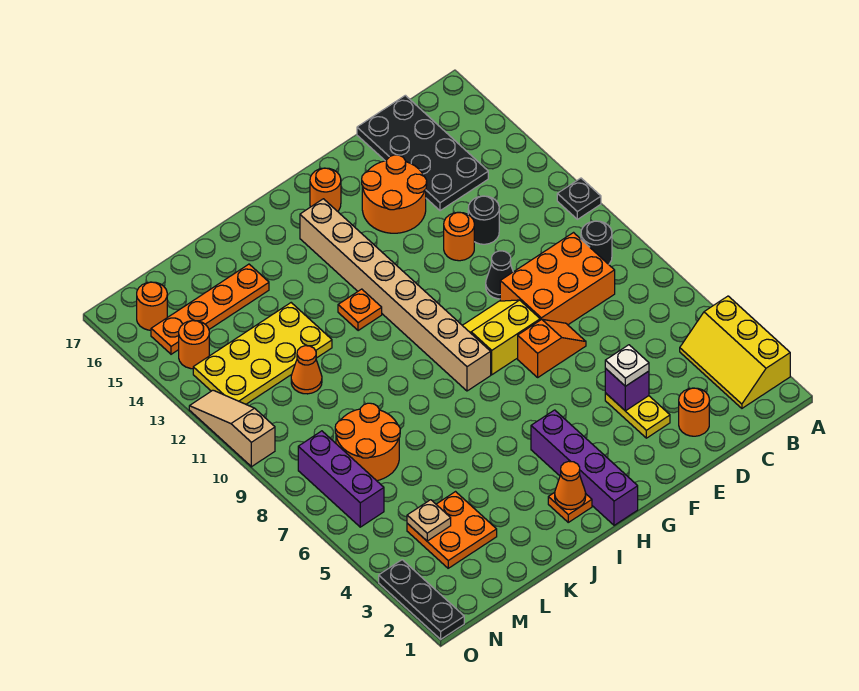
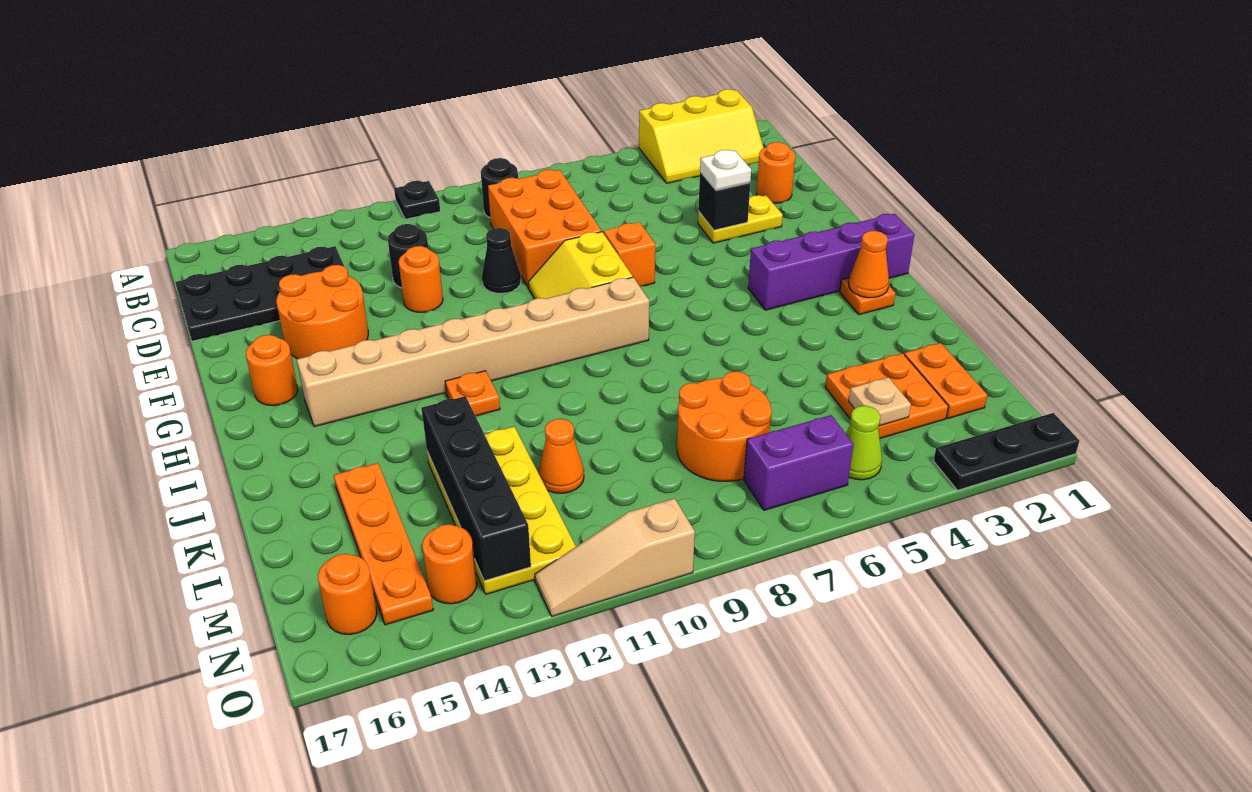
purple 1x1 brick [605,369,649,411] -> black 1x1 brick [698,172,750,230]
none -> black 1x4 brick [422,396,531,581]
none -> orange 1x2 plate [904,343,987,418]
none -> lime 1x1 cone [846,406,882,480]
purple 1x3 brick [298,431,384,527] -> purple 1x2 brick [744,415,854,510]

